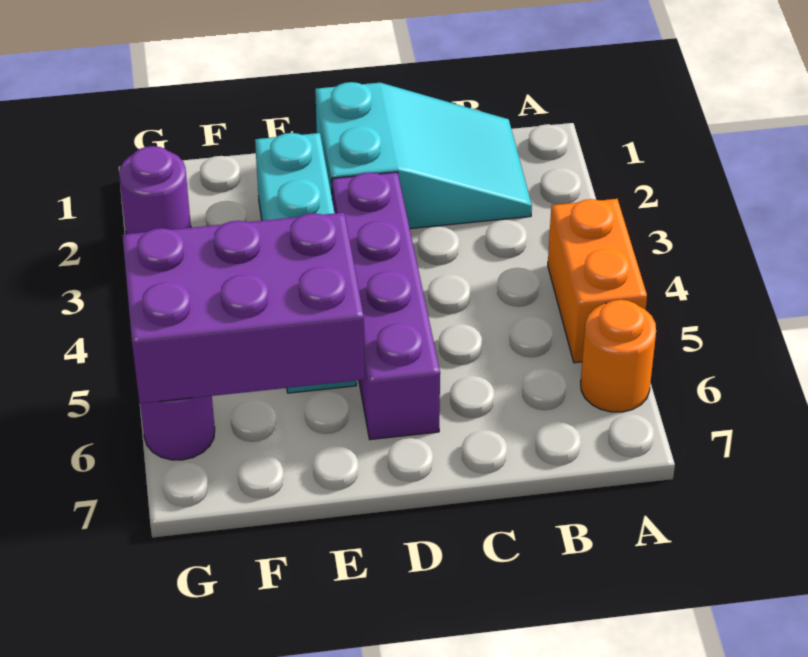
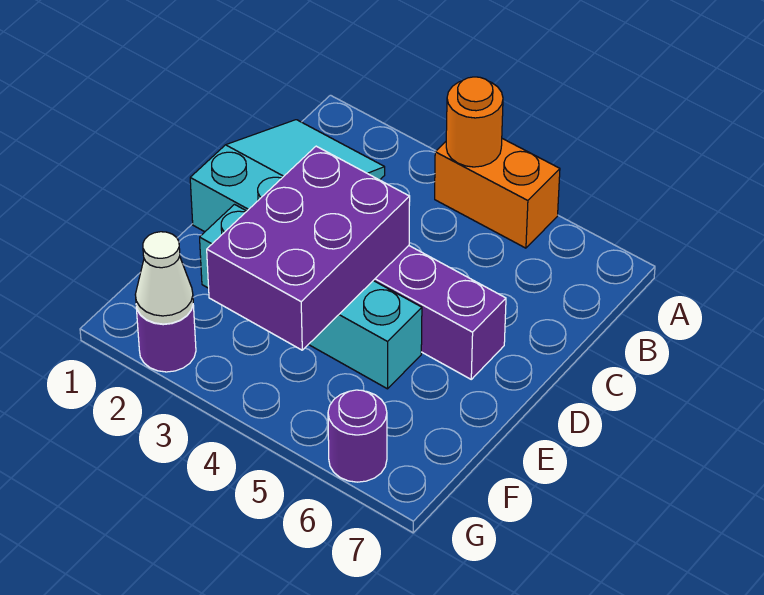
orange 1x1 round brick [581,300,656,412] -> orange 1x1 round brick moved to [446,77,503,167]
purple 2x3 brick [122,213,365,404] -> purple 2x3 brick moved to [207,146,410,350]
none -> white 1x1 cone [135,232,193,324]

